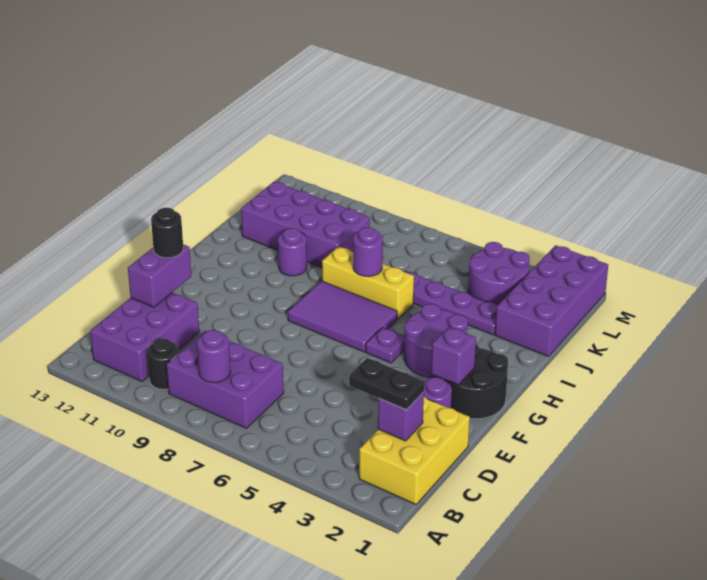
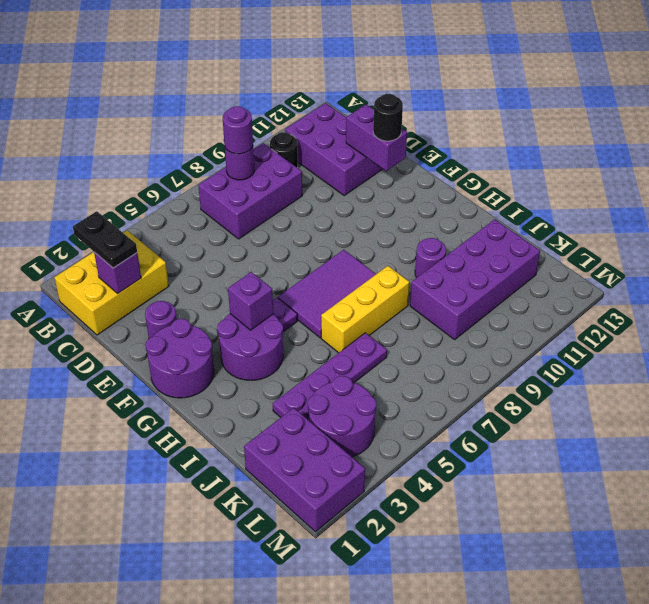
yellow 2x3 brick [359,397,470,504] -> yellow 2x3 brick turned to [54,230,169,335]
black 1x2 plate [349,358,424,410] -> black 1x2 plate turned to [73,211,137,268]
black 2x2 round brick [443,344,508,419] -> purple 2x2 round brick [146,319,214,398]
purple 1x1 brick [431,327,476,385] -> purple 1x1 brick moved to [228,272,273,330]
purple 1x1 round brick [353,227,383,277] -> purple 1x1 round brick moved to [223,106,253,154]
purple 2x4 brick [495,245,608,356] -> purple 2x3 brick [244,408,365,532]

